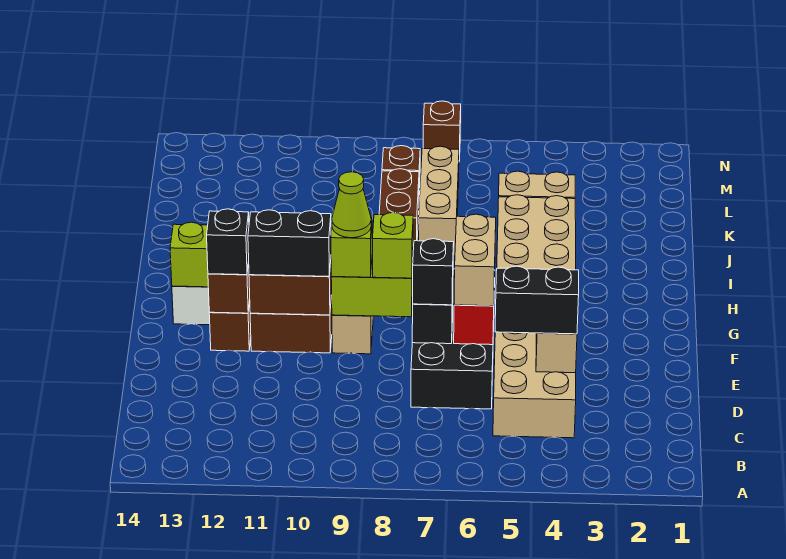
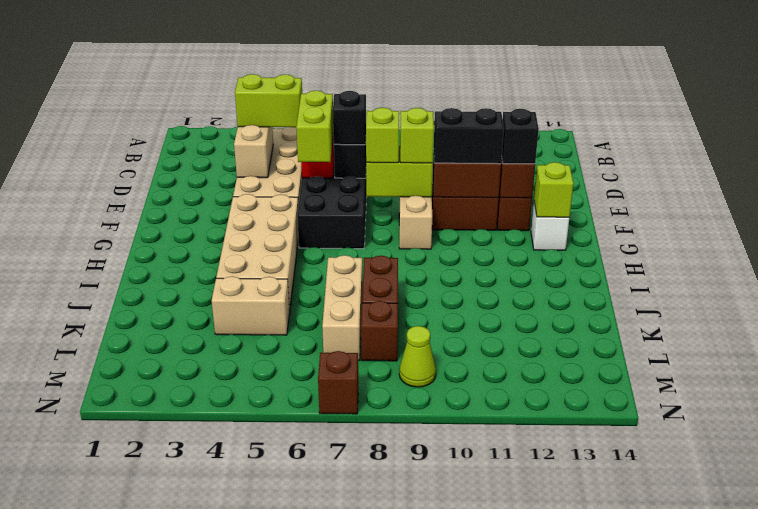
black 1x2 brick [495,266,579,334] -> lime 1x2 brick [235,74,302,127]
tan 1x2 brick [454,214,496,306] -> lime 1x2 brick [296,91,333,162]
lime 1x1 cone [332,172,371,238] -> lime 1x1 cone moved to [399,326,436,387]

